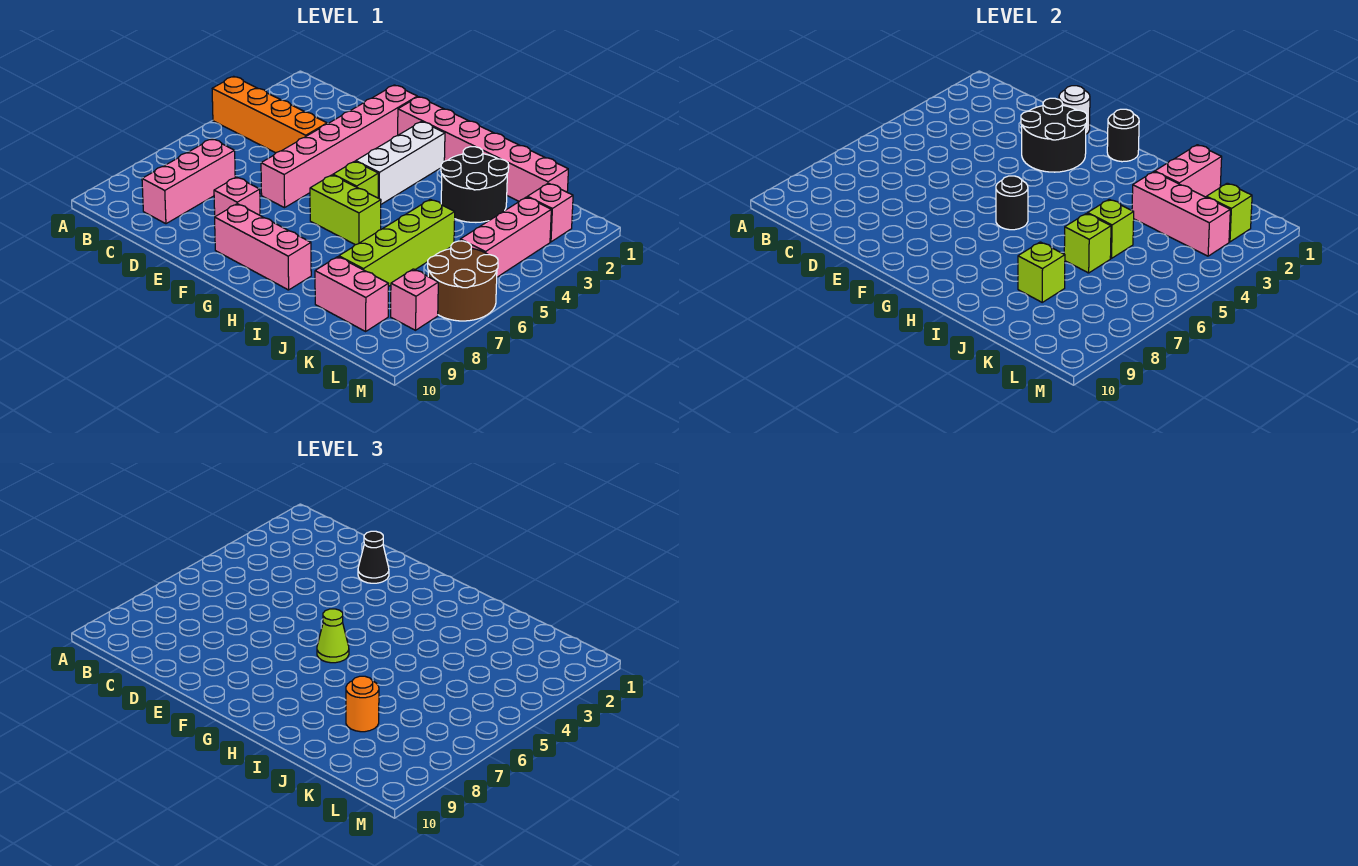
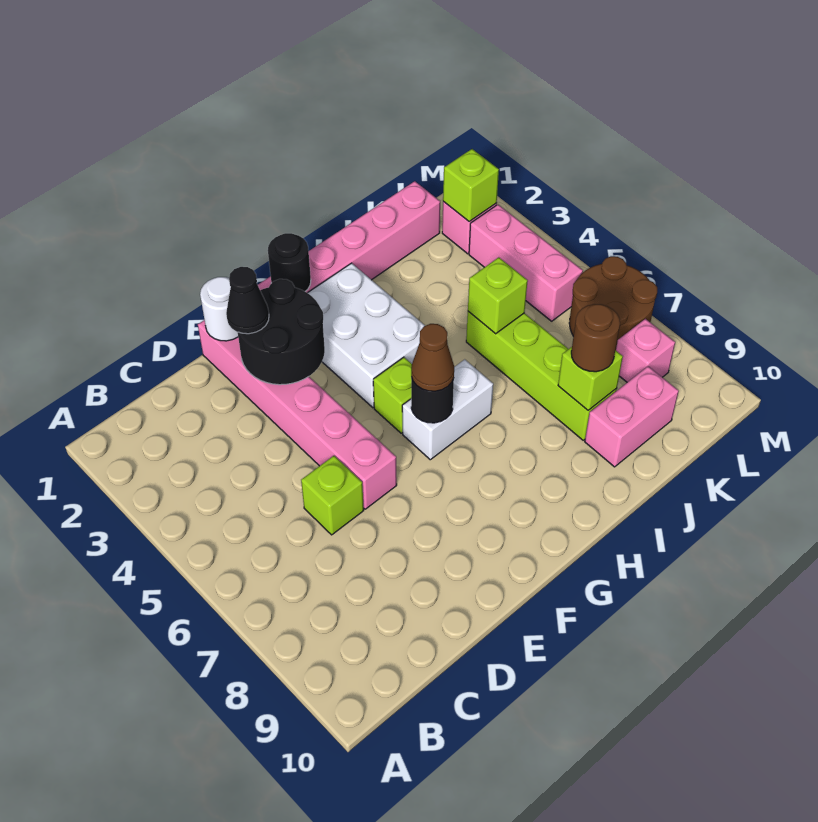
orange 1x4 brick [212,76,327,153] -> none
pink 1x3 brick [142,139,235,224] -> none
pink 1x1 brick [214,177,260,216] -> none
pink 1x3 brick [215,204,311,290] -> none
white 1x3 brick [356,122,445,204] -> white 2x3 brick [308,263,425,408]
lime 1x2 brick [310,175,381,245] -> white 1x2 brick [402,359,493,460]
lime 1x1 cone [317,609,349,663] -> brown 1x1 cone [411,324,454,391]
black 2x2 round brick [441,147,509,222] -> none
pink 1x2 brick [1155,145,1222,197] -> none
pink 1x3 brick [1132,172,1230,256] -> none
lime 1x1 brick [1064,213,1111,273] -> lime 1x1 brick moved to [301,456,364,535]
orange 1x1 round brick [346,676,379,732] -> brown 1x1 round brick [571,304,620,372]

